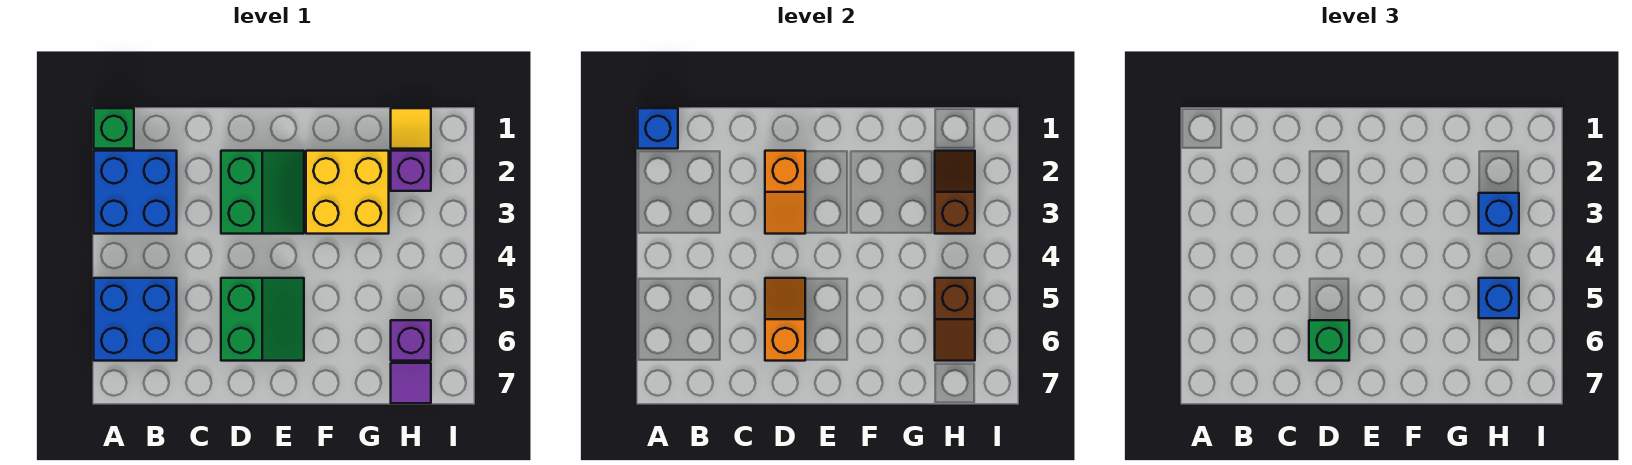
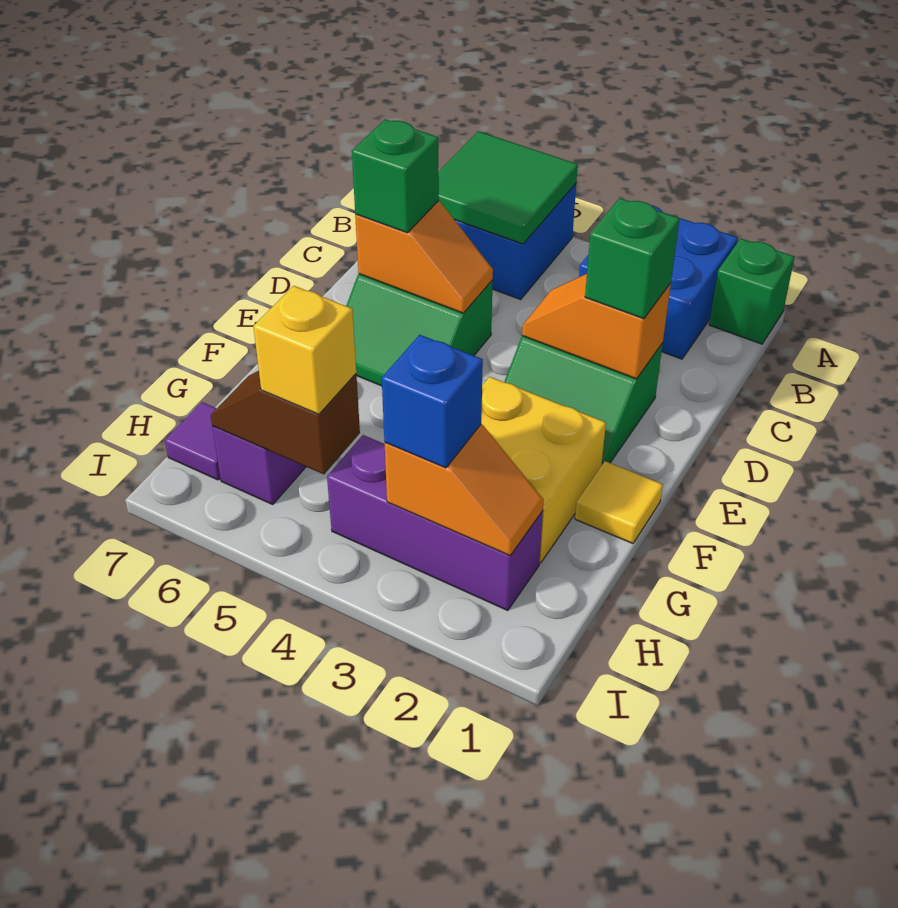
blue 1x1 brick [638,108,678,149] -> none
none -> green 2x2 tile [438,131,578,244]
none -> green 1x1 brick [585,198,680,319]
yellow 1x1 tile [391,108,431,149] -> yellow 1x1 tile moved to [575,461,663,544]
purple 1x1 brick [391,151,431,191] -> purple 1x3 brick [327,435,543,611]
brown 1x2 slope [935,151,975,234] -> orange 1x2 slope [385,424,544,556]
blue 1x1 brick [1479,278,1519,318] -> yellow 1x1 brick [253,286,356,414]

